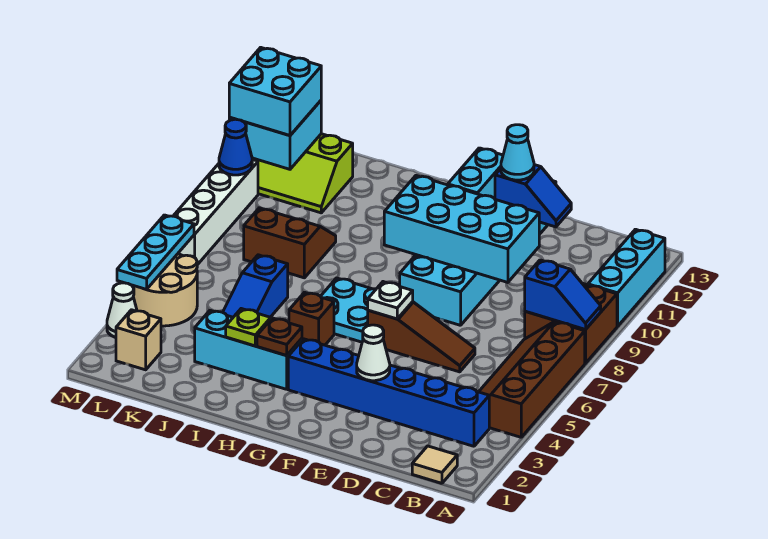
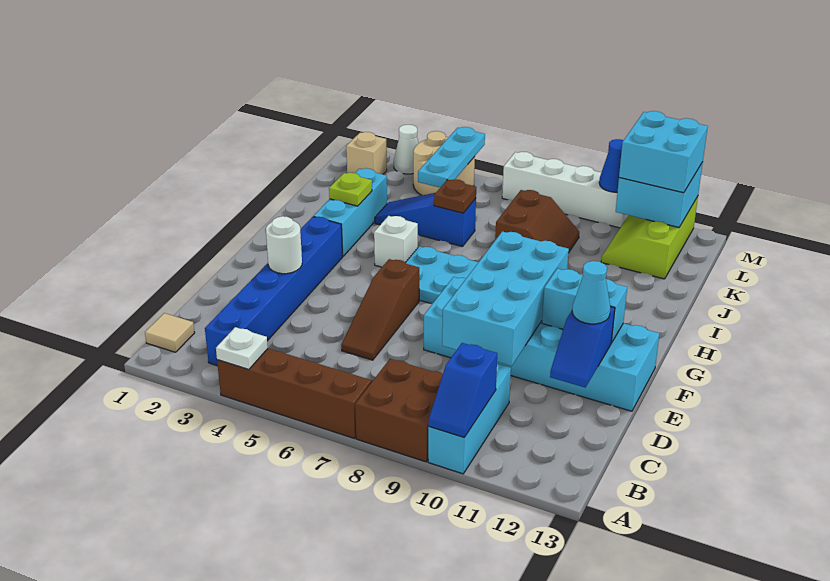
blue 1x2 slope [525,260,601,330] -> blue 1x2 slope moved to [428,343,497,437]
cyan 1x3 brick [588,229,665,326] -> cyan 1x3 brick turned to [428,364,511,474]
white 1x1 cone [357,325,390,381] -> white 1x1 round brick [266,216,302,274]
white 1x1 plate [368,282,413,319] -> white 1x1 plate moved to [216,327,268,370]
brown 1x1 plate [257,318,302,356] -> brown 1x1 plate moved to [434,179,476,213]
brown 1x1 brick [289,292,334,345] -> white 1x1 brick [374,216,418,267]
cyan 1x3 plate [117,215,194,290] -> cyan 1x3 plate turned to [418,127,485,187]

